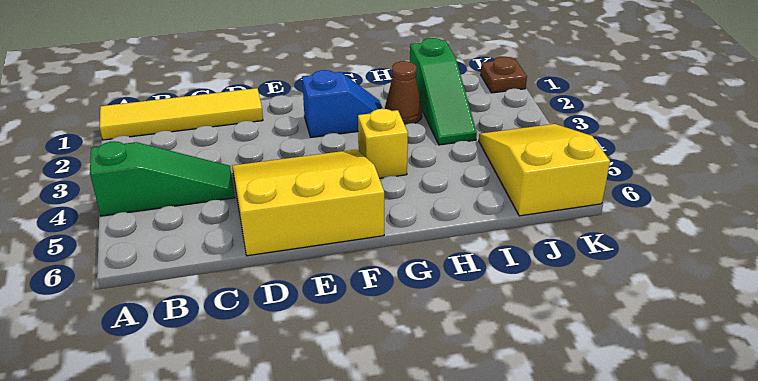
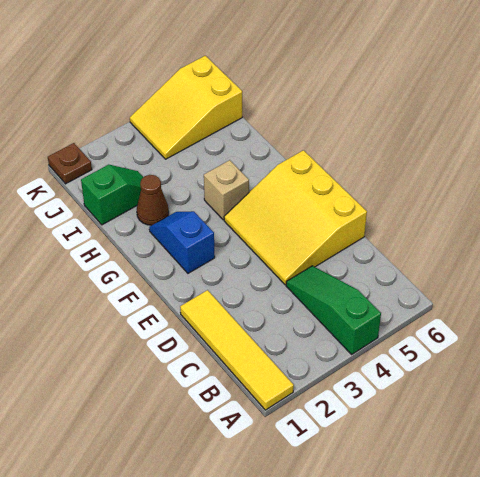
yellow 1x1 brick [358,109,408,178] -> tan 1x1 brick [204,160,249,220]
green 1x3 slope [410,38,477,145] -> green 1x2 slope [81,165,143,225]

